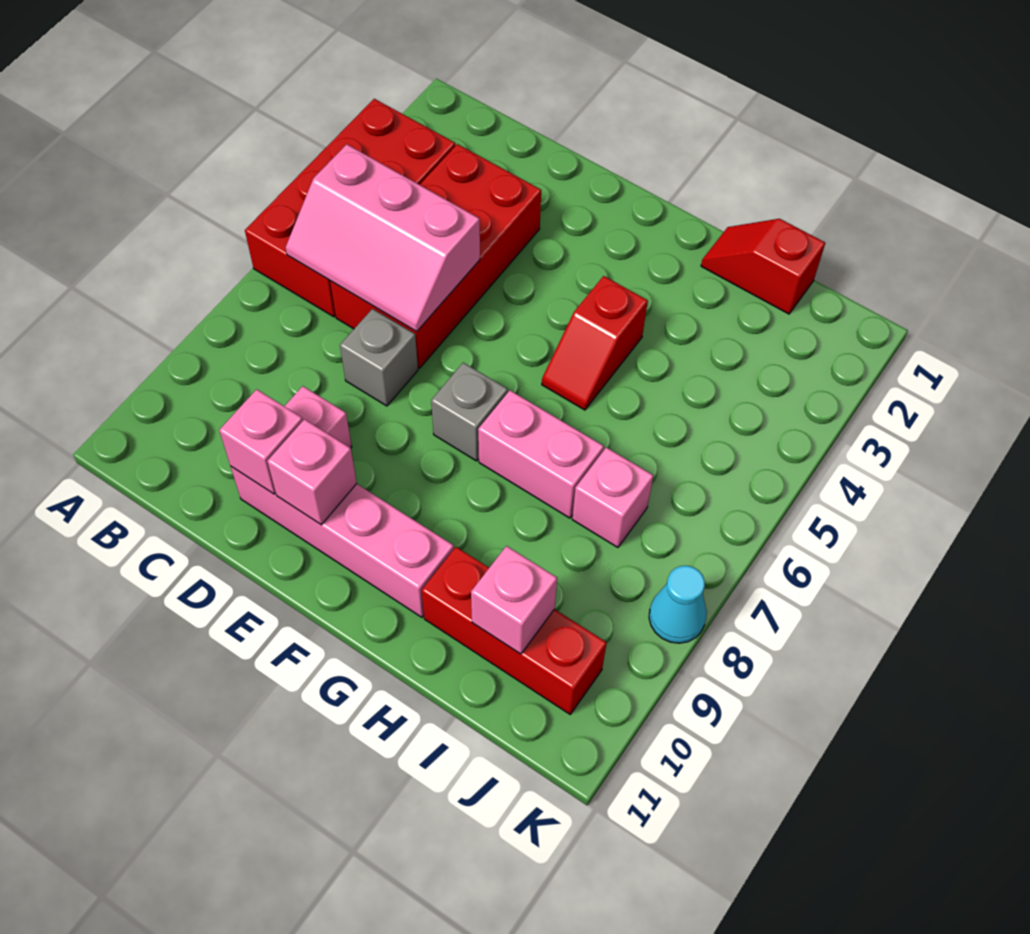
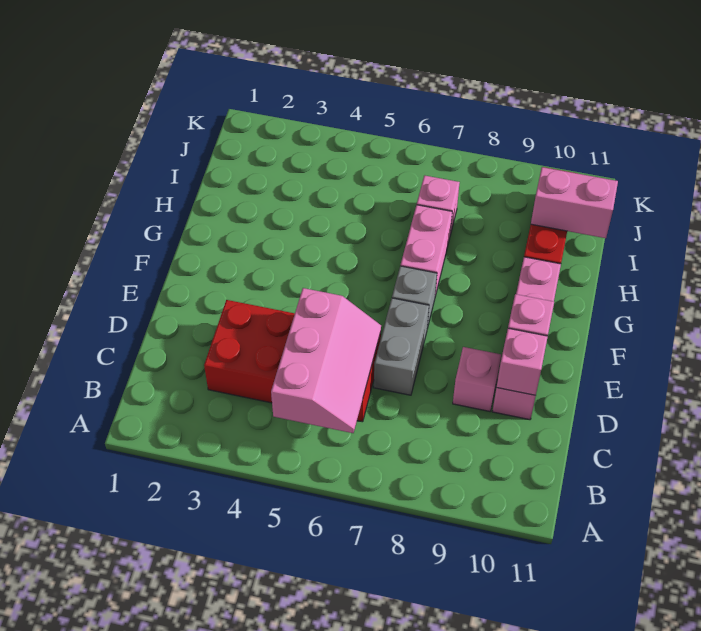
red 2x4 brick [245,99,455,317] -> none
grey 1x1 brick [340,309,418,406] -> grey 1x2 brick [374,298,429,395]
red 1x2 slope [542,276,648,410] -> none
red 1x2 slope [701,219,825,314] -> none
pink 1x1 brick [471,546,557,654] -> pink 1x2 brick [531,167,618,238]
cyan 1x1 cone [649,566,707,643] -> none

